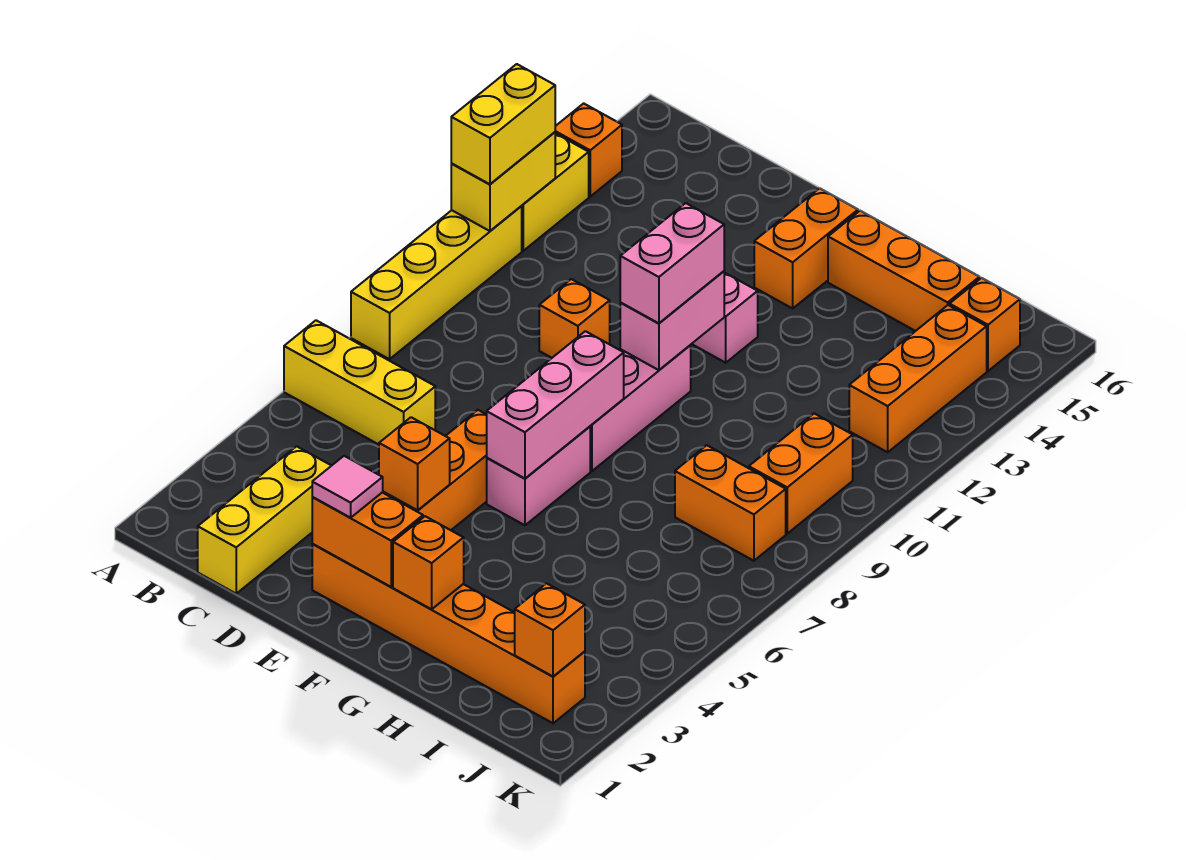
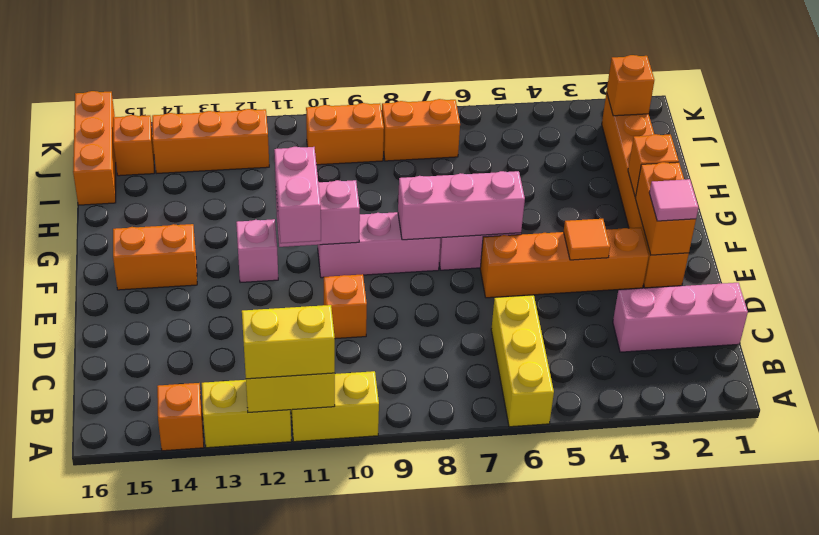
yellow 1x4 brick [351,206,522,359] -> yellow 1x2 brick [291,371,379,442]
yellow 1x3 brick [198,446,331,593] -> pink 1x3 brick [613,283,748,352]
orange 1x1 brick [379,417,450,510] -> orange 1x1 tile [564,219,610,260]
pink 1x2 brick [620,203,724,323] -> pink 1x2 brick turned to [274,147,321,243]
orange 1x3 brick [828,211,979,331] -> orange 1x3 brick moved to [73,91,116,205]
orange 1x2 brick [675,445,786,561] -> orange 1x2 brick turned to [382,99,460,161]

